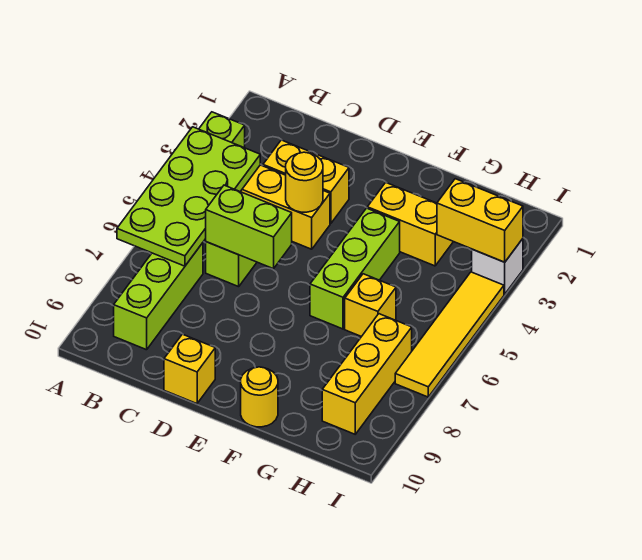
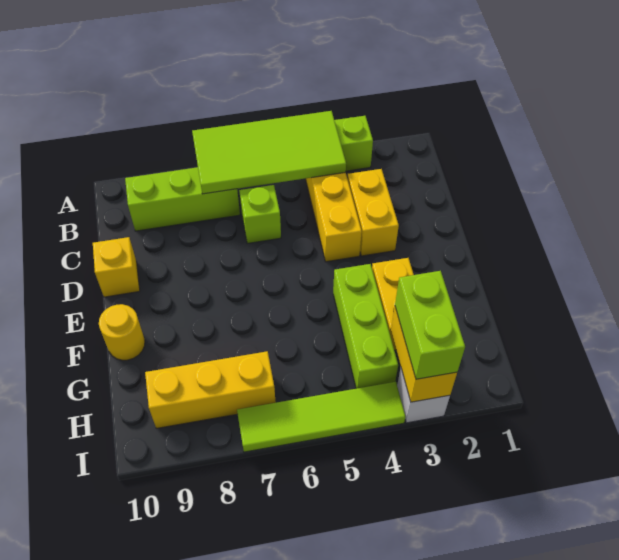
lime 2x4 plate [117,127,260,266] -> lime 2x4 tile [192,111,346,194]
lime 1x2 brick [206,185,292,269] -> lime 1x2 brick moved to [395,271,465,379]
yellow 1x1 round brick [286,152,323,212] -> none
lime 1x3 brick [310,208,400,329] -> lime 1x3 brick turned to [333,264,398,389]
yellow 1x1 brick [345,274,396,337] -> none
yellow 1x4 tile [395,272,504,397] -> lime 1x4 tile [237,382,406,452]

